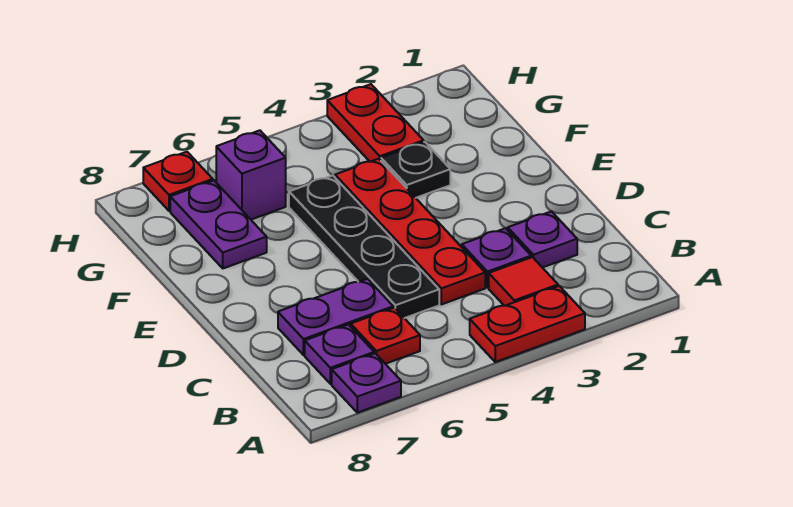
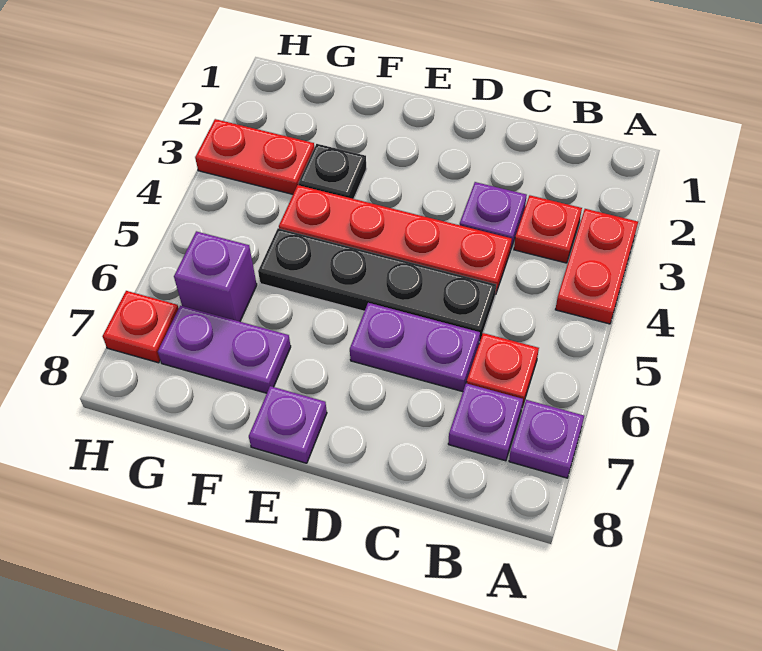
red 1x1 tile [489,257,558,306] -> red 1x1 plate [514,195,582,263]
purple 1x1 plate [508,211,577,268] -> purple 1x1 plate moved to [249,386,327,463]
purple 1x2 plate [278,279,393,355] -> purple 1x2 plate turned to [350,303,480,392]

